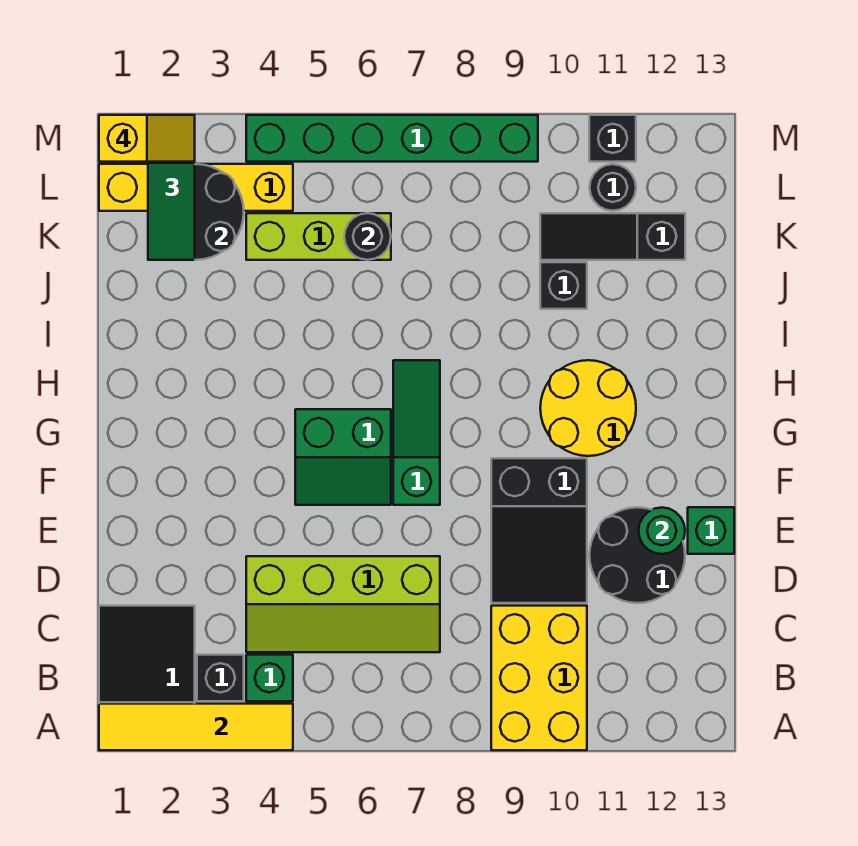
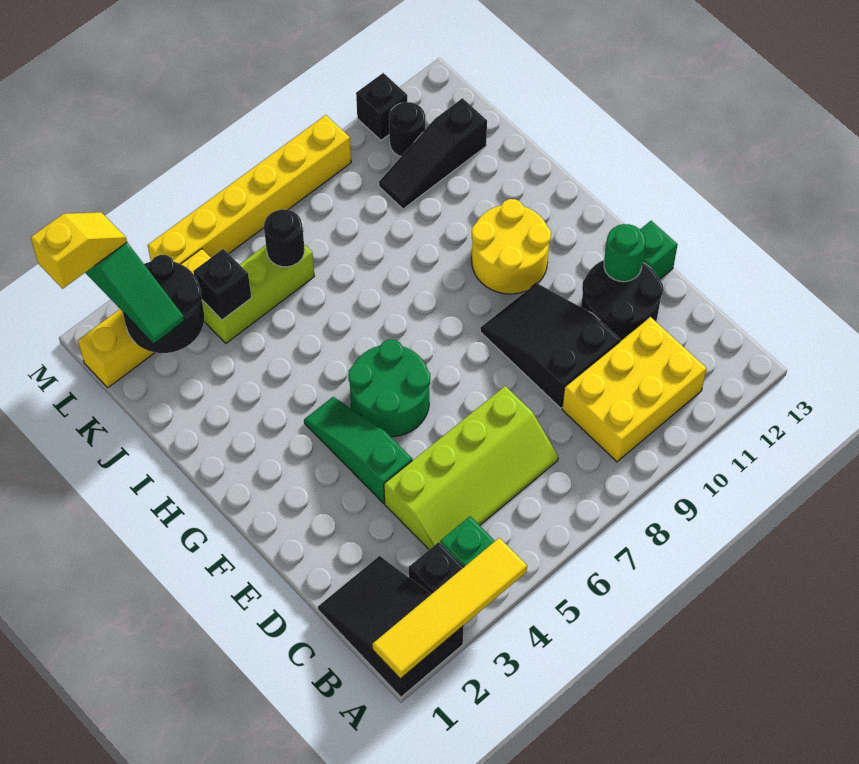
yellow 2x3 brick [491,606,587,750] -> yellow 2x3 brick turned to [562,317,707,462]
black 2x3 slope [491,458,587,603] -> black 2x3 slope turned to [480,283,620,408]
green 2x2 slope [295,409,391,505] -> green 2x2 round brick [348,339,430,437]
green 1x3 slope [393,360,440,505] -> green 1x3 slope moved to [304,397,412,503]
black 1x1 brick [540,262,587,309] -> black 1x1 brick moved to [193,249,251,320]
green 1x6 brick [246,115,538,162] -> yellow 1x6 brick [148,115,351,264]

